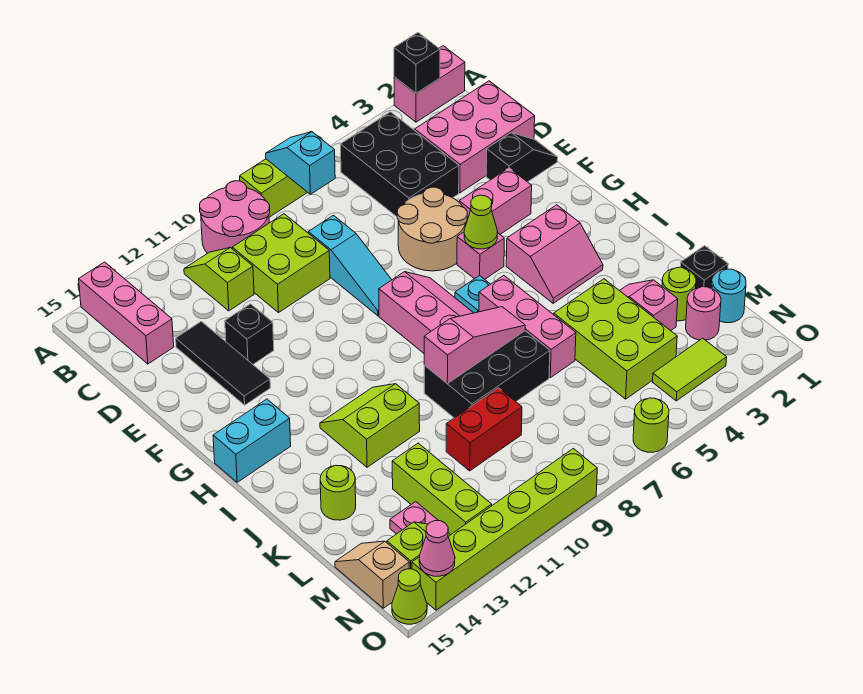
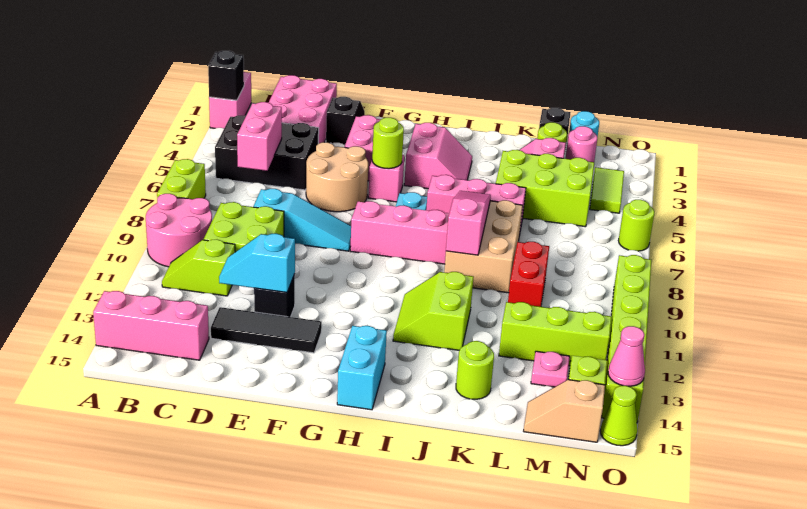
cyan 1x2 slope [266,132,335,195] -> cyan 1x2 slope moved to [219,234,295,292]
none -> pink 1x2 brick [237,102,282,171]
lime 1x1 cone [464,195,498,249] -> lime 1x1 round brick [372,118,404,169]
black 2x3 brick [424,331,550,418] -> tan 2x3 brick [444,200,523,293]

